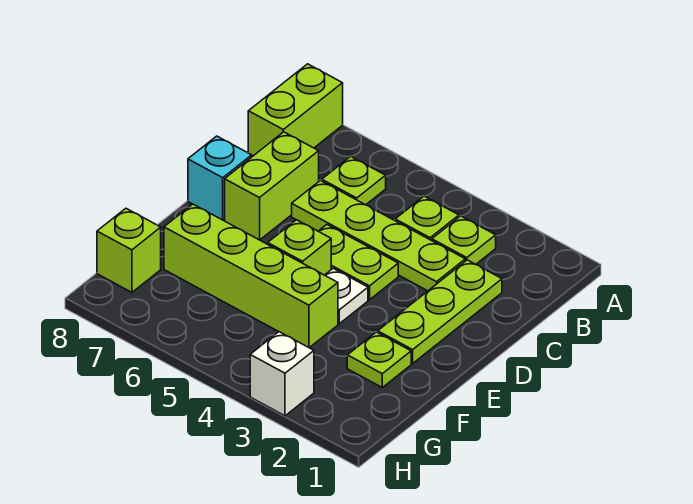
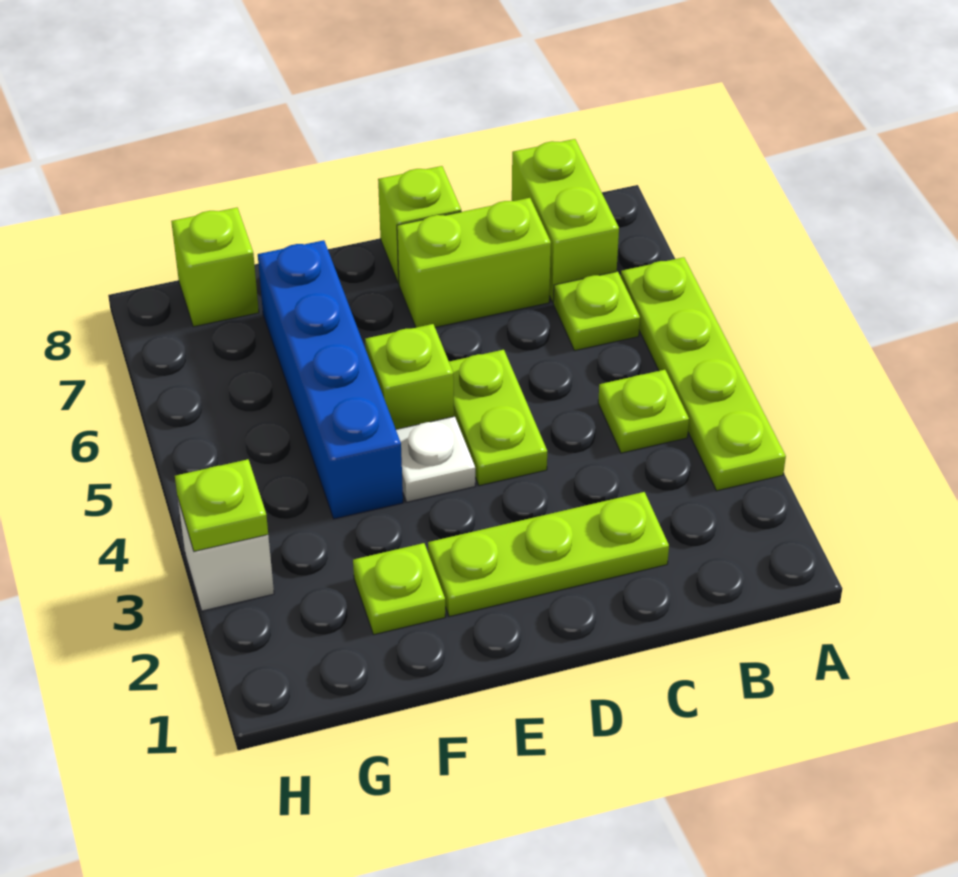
lime 1x2 brick [248,64,343,156] -> lime 1x2 brick turned to [512,139,619,302]
lime 1x1 plate [432,216,496,264] -> lime 1x1 plate moved to [175,459,268,551]
lime 1x4 plate [292,180,465,291] -> lime 1x4 plate moved to [621,257,786,491]
cyan 1x1 brick [188,136,252,220] -> lime 1x1 brick [378,166,461,283]
lime 1x4 brick [164,204,338,348] -> blue 1x4 brick [258,240,403,519]

